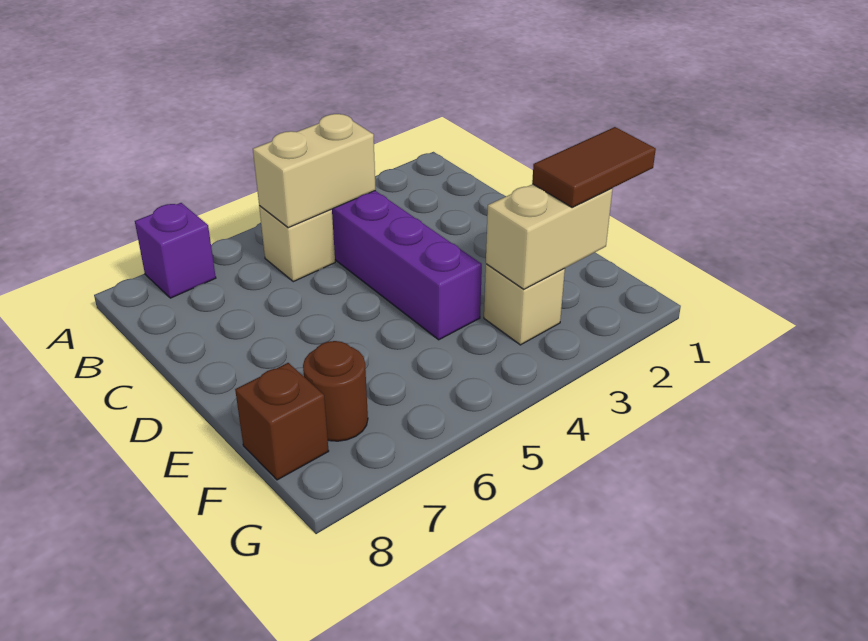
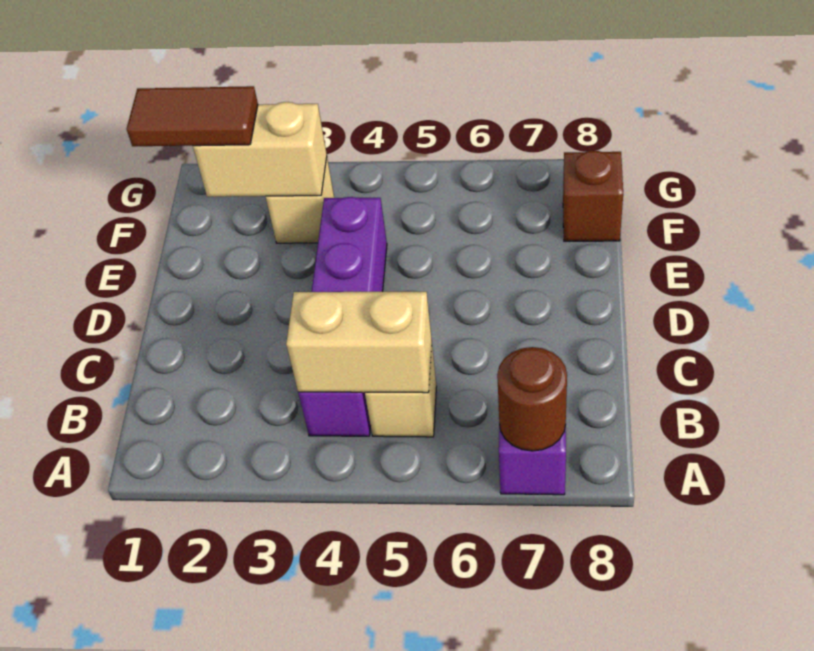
brown 1x1 round brick [303,341,368,441] -> brown 1x1 round brick moved to [497,347,567,451]

